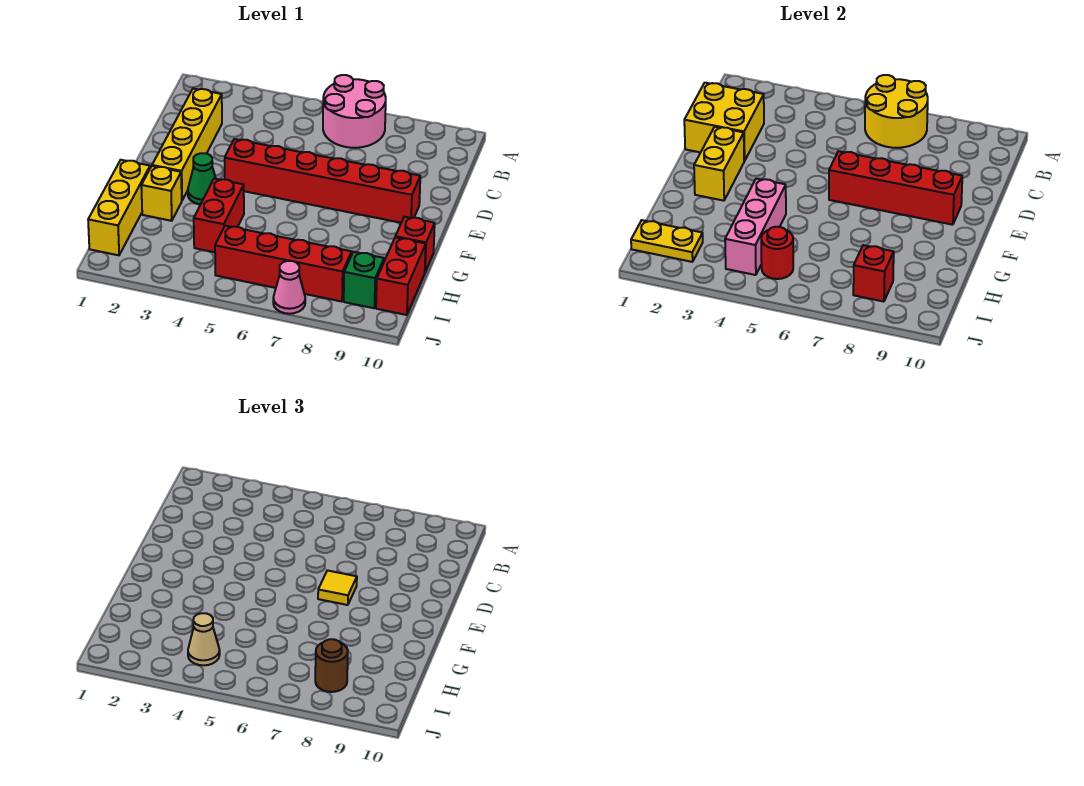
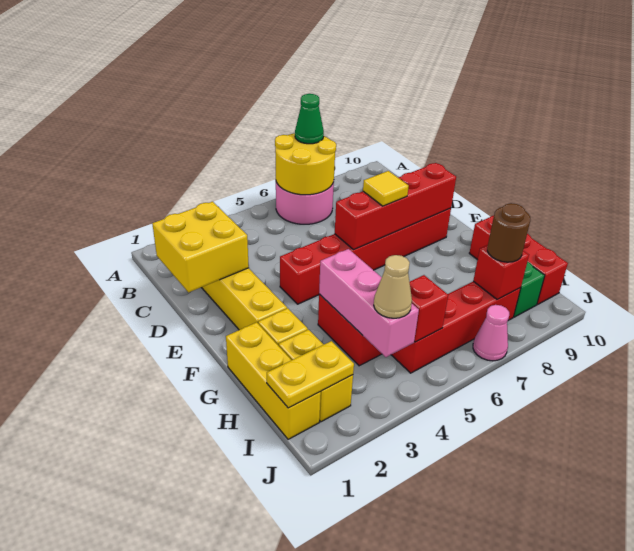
yellow 1x2 brick [694,127,744,201] -> yellow 1x2 brick moved to [279,330,353,422]
green 1x1 cone [188,153,216,204] -> green 1x1 cone moved to [295,94,324,144]
red 1x1 round brick [761,227,793,279] -> red 1x1 brick [410,275,448,342]

